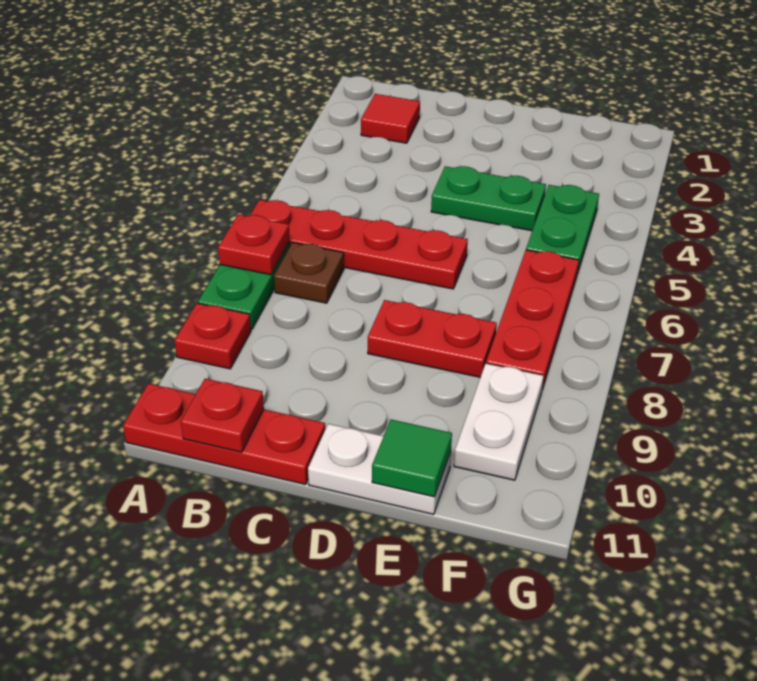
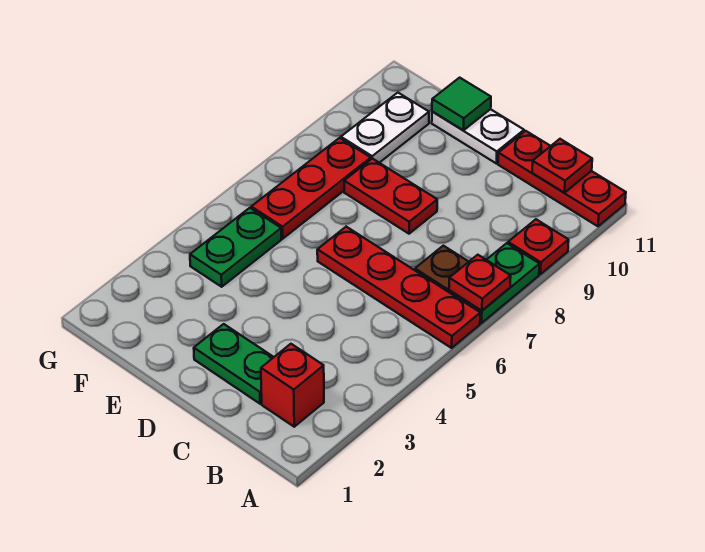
red 1x1 tile [361,94,420,143] -> red 1x1 brick [261,344,324,427]
green 1x2 plate [431,166,546,231] -> green 1x2 plate moved to [194,324,274,404]

